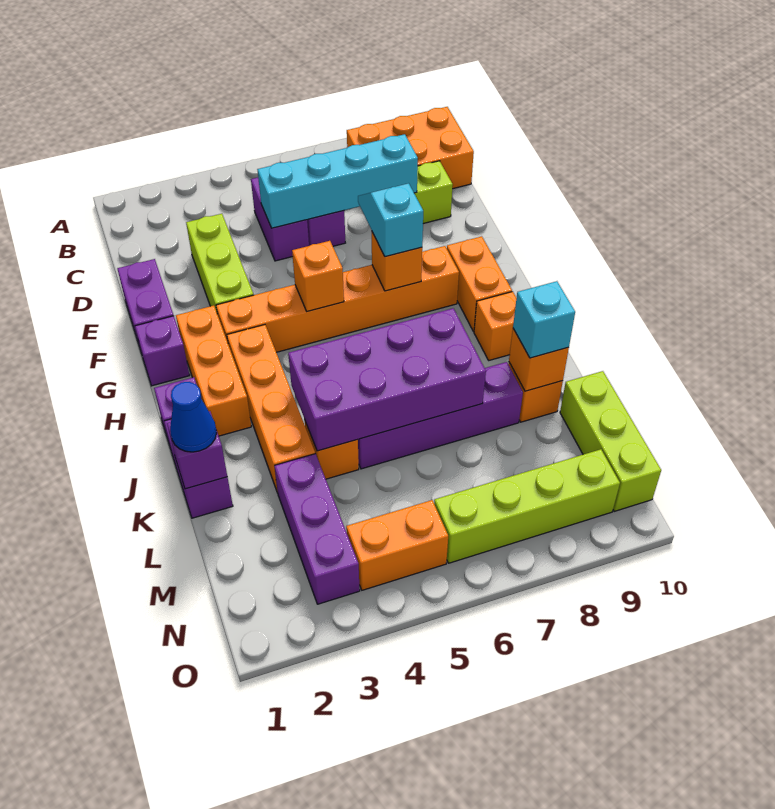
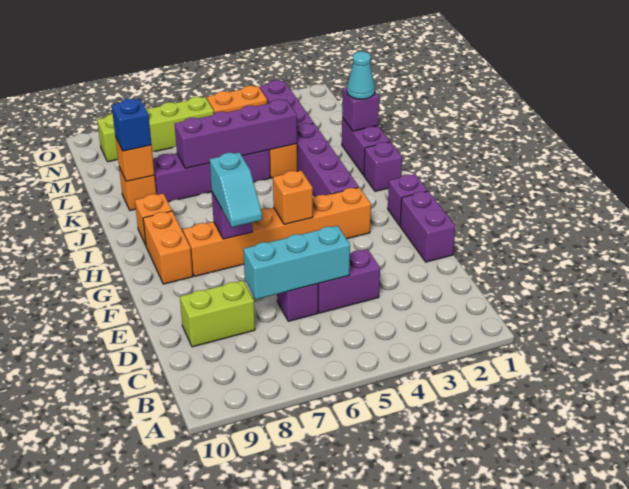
orange 2x3 brick [347,107,474,189] -> none
purple 1x2 brick [251,177,309,261] -> purple 1x2 brick turned to [318,249,380,313]
lime 1x3 brick [186,214,253,312] -> none
cyan 1x4 brick [257,134,418,228] -> cyan 1x3 brick [243,226,350,299]
orange 1x3 brick [176,306,251,436] -> none
orange 1x1 brick [372,232,422,291] -> purple 1x1 brick [212,192,252,239]
orange 1x4 brick [227,325,315,493] -> purple 1x4 brick [297,123,359,197]
purple 2x4 brick [288,308,486,451] -> purple 1x4 brick [175,99,297,168]
blue 1x1 cone [170,382,216,452] -> cyan 1x1 cone [347,52,375,99]
cyan 1x1 brick [513,281,575,358] -> blue 1x1 brick [112,99,151,151]
lime 1x3 brick [560,371,661,511] -> none

